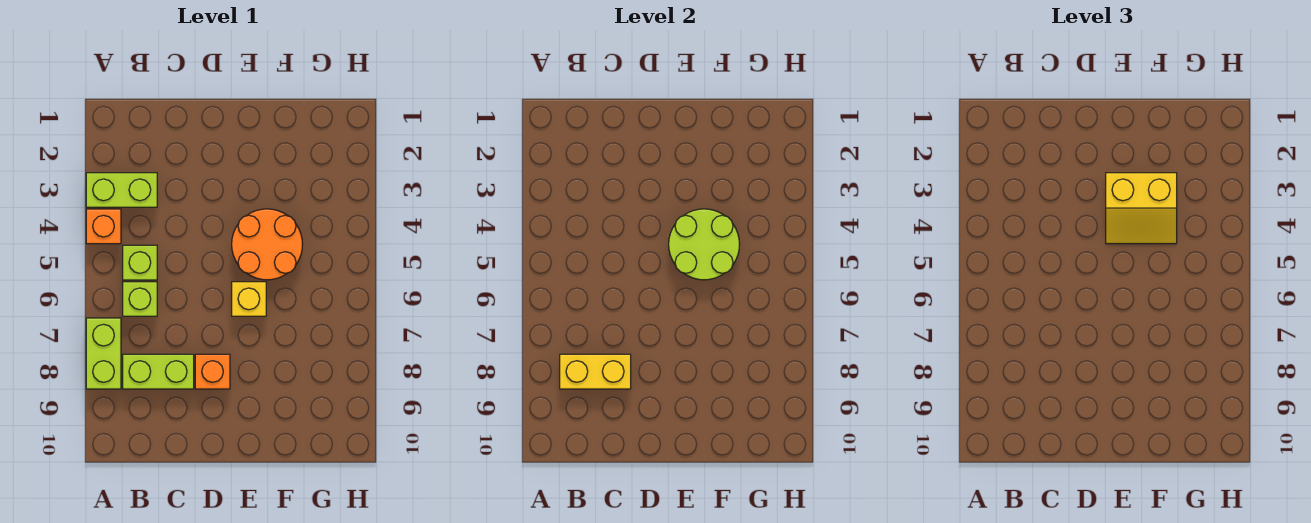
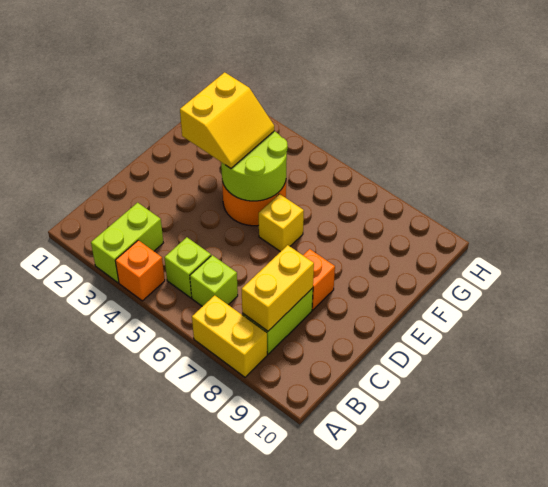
lime 1x2 brick [86,318,121,389] -> yellow 1x2 brick [192,295,267,377]

